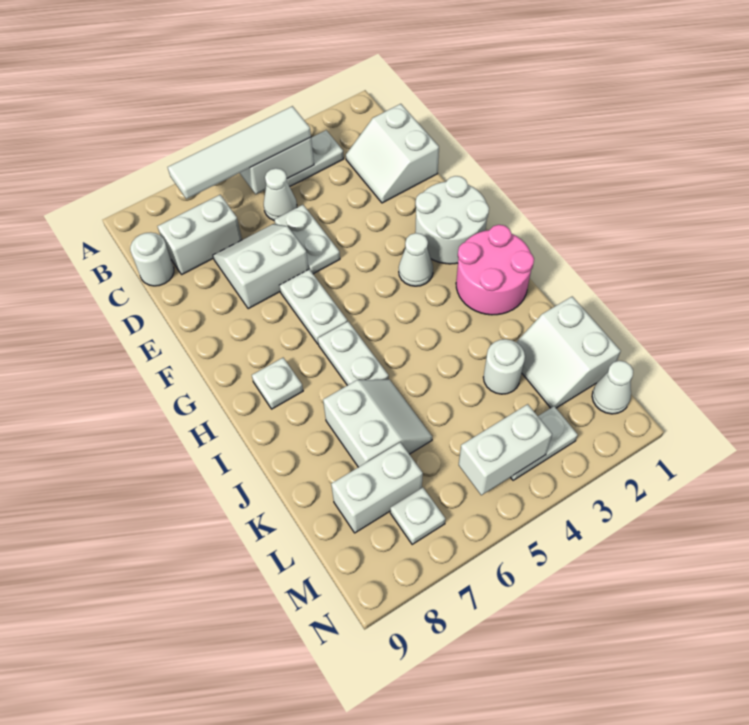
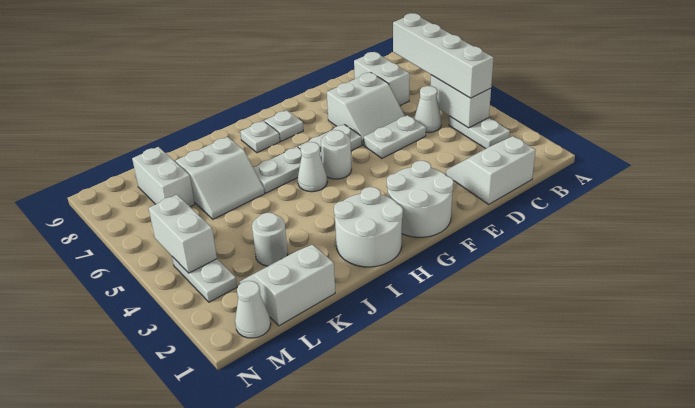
white 1x4 tile [168,106,311,199] -> white 1x4 brick [393,13,494,98]
white 1x1 round brick [130,232,174,286] -> white 1x1 round brick moved to [321,130,351,179]
white 2x2 slope [213,224,309,309] -> white 2x2 slope turned to [327,72,405,145]
white 1x1 cone [399,233,433,286] -> white 1x1 cone moved to [298,142,327,192]
pink 2x2 round brick [456,225,534,315] -> white 2x2 round brick [334,187,403,267]
white 1x1 plate [390,488,445,544] -> white 1x1 plate moved to [265,110,303,141]

